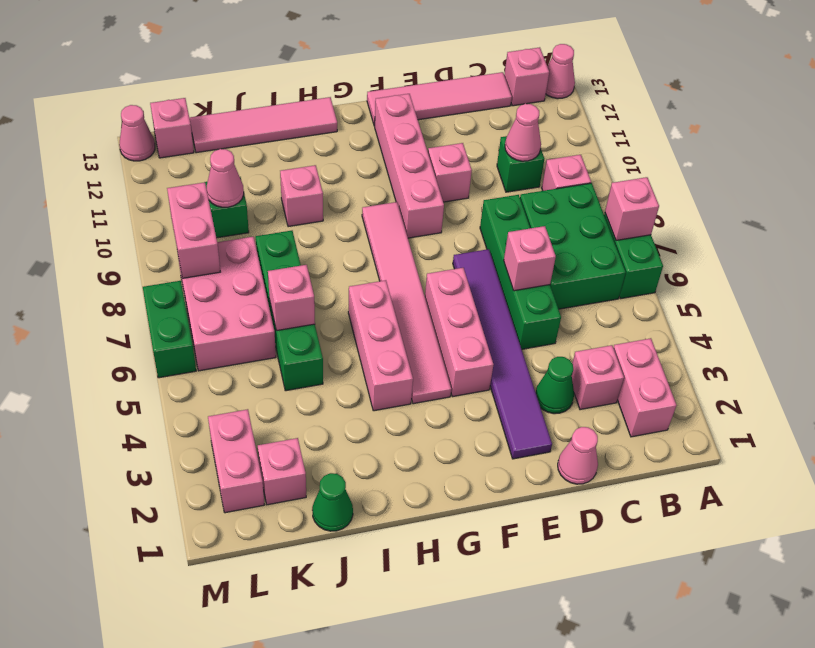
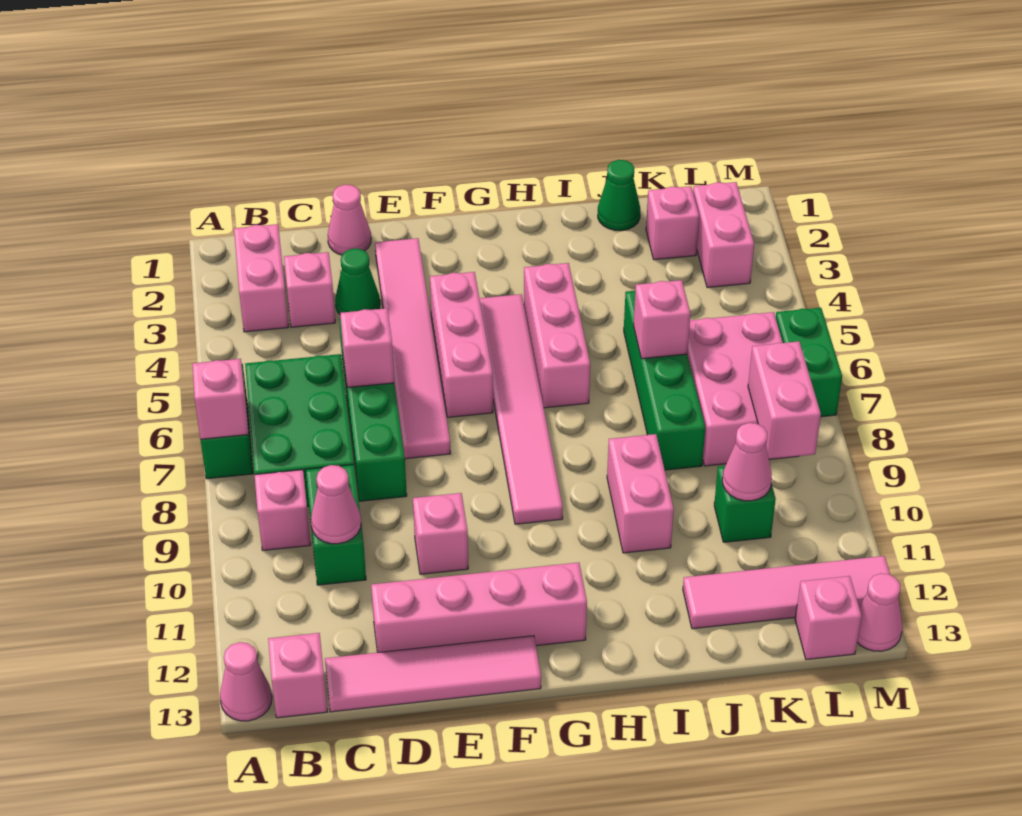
green 1x1 brick [497,136,544,192] -> green 1x2 brick [306,465,366,585]
purple 1x6 tile [453,249,552,459] -> pink 1x6 tile [375,238,451,459]
pink 1x4 brick [375,94,444,238] -> pink 1x4 brick turned to [371,562,587,653]
pink 1x4 tile [189,97,337,153] -> pink 1x4 tile moved to [683,556,890,629]
pink 1x1 brick [280,165,323,227] -> pink 1x2 brick [607,434,674,553]

